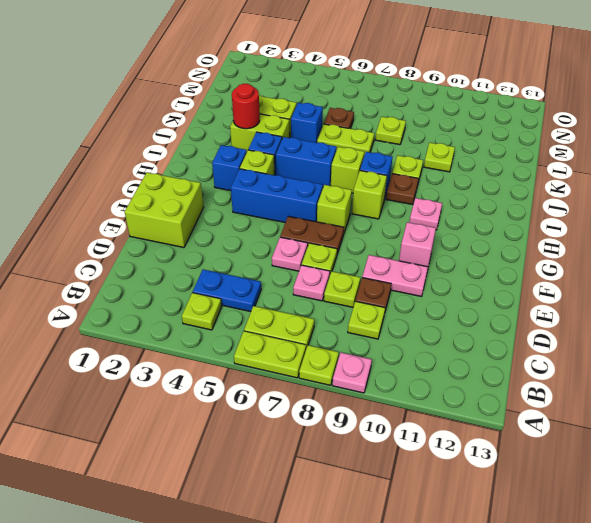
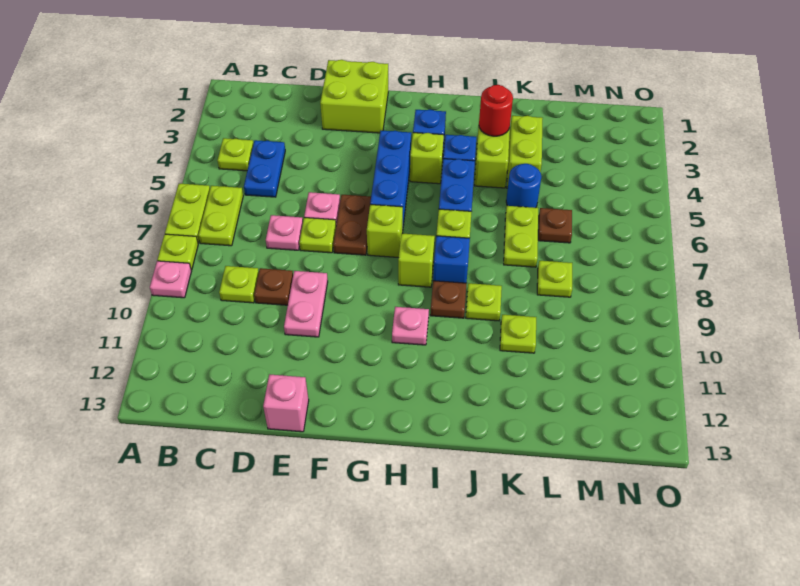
lime 1x1 plate [324,271,360,307] -> none
pink 1x1 brick [399,222,436,267] -> pink 1x1 brick moved to [263,374,309,432]
blue 1x1 brick [291,103,323,143] -> blue 1x1 round brick [506,164,541,208]

